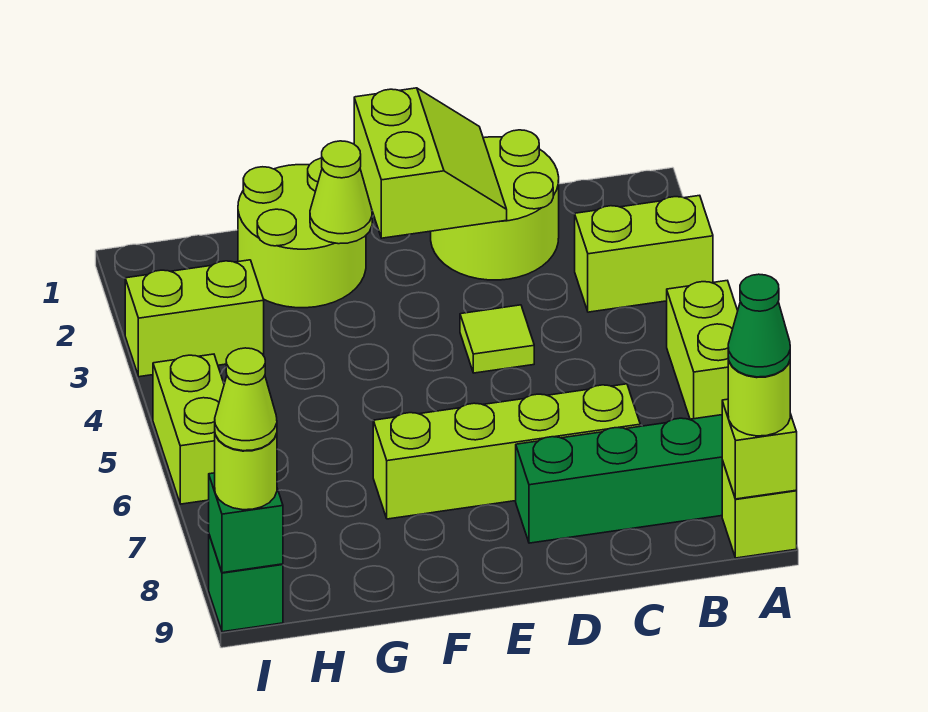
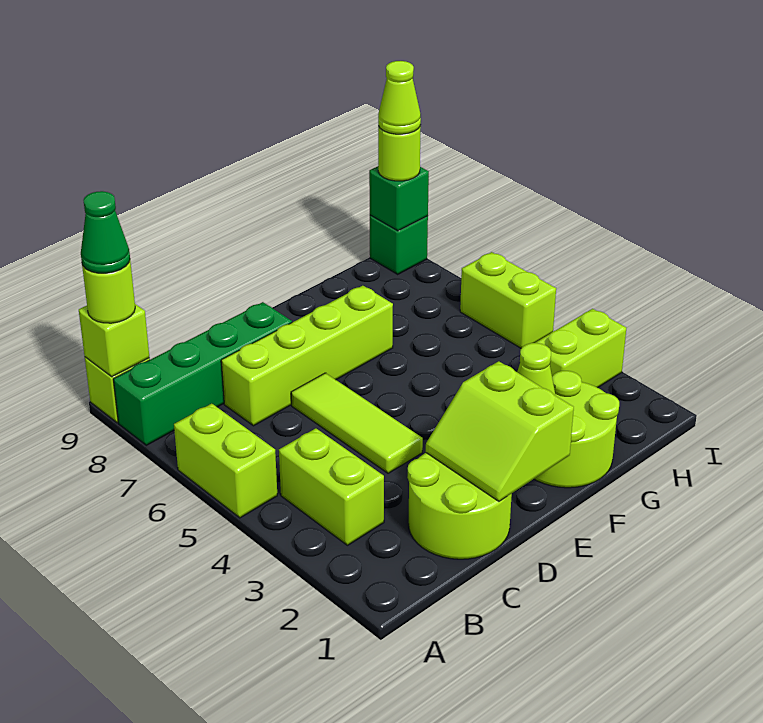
lime 1x2 brick [575,195,713,312] -> lime 1x2 brick turned to [279,428,384,545]
lime 1x1 tile [460,305,534,373] -> lime 1x3 tile [291,373,423,473]

